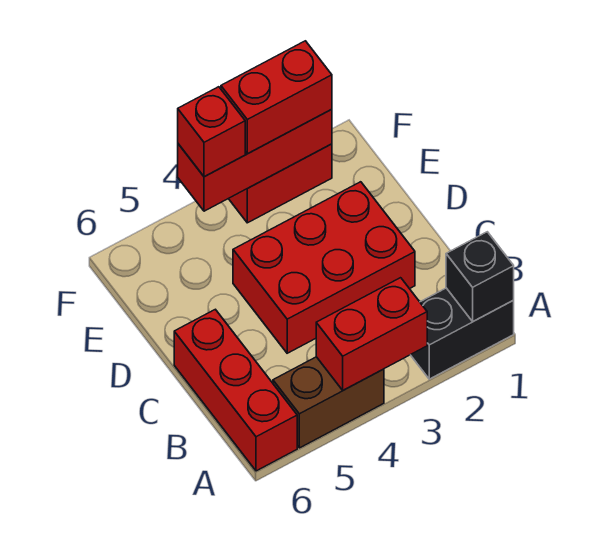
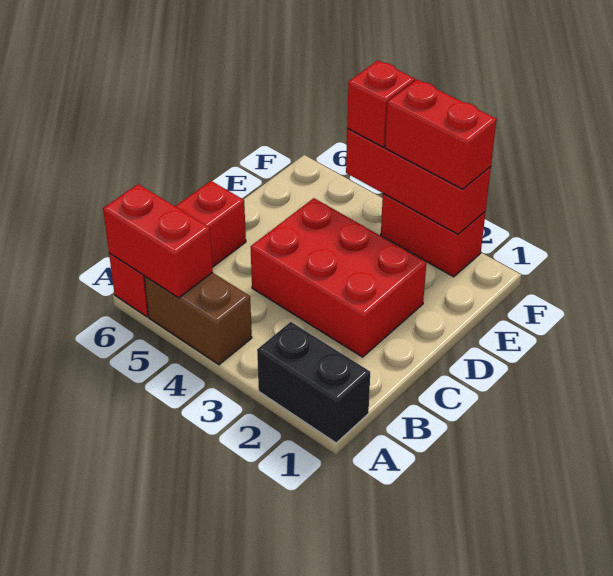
black 1x1 brick [446,232,514,321] -> none
red 1x2 brick [316,278,427,390] -> red 1x2 brick moved to [103,184,213,298]

